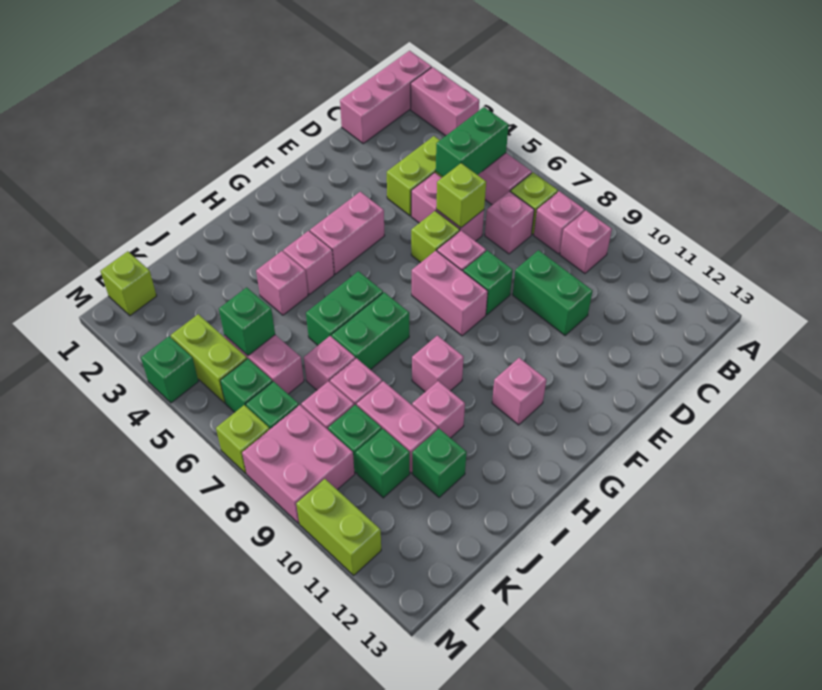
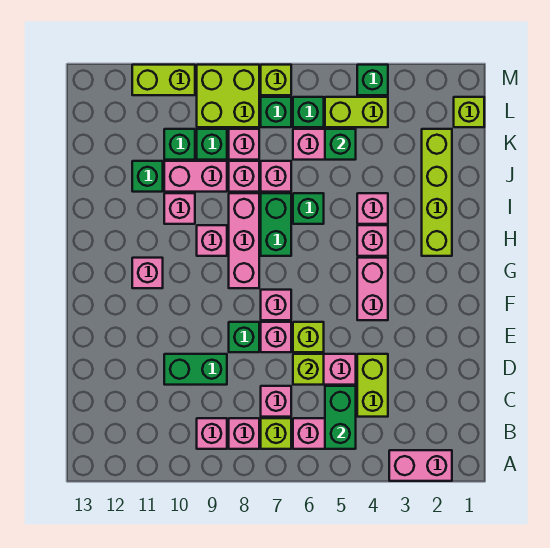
pink 1x3 brick [340,51,432,143] -> pink 1x3 brick moved to [229,193,259,288]
pink 1x2 brick [412,251,488,336] -> pink 1x1 brick [261,290,291,320]
none -> lime 1x4 brick [422,129,452,256]
green 1x2 brick [306,271,383,345] -> green 1x1 brick [293,193,324,224]
pink 2x2 brick [242,405,355,523] -> lime 2x2 brick [197,65,259,127]

